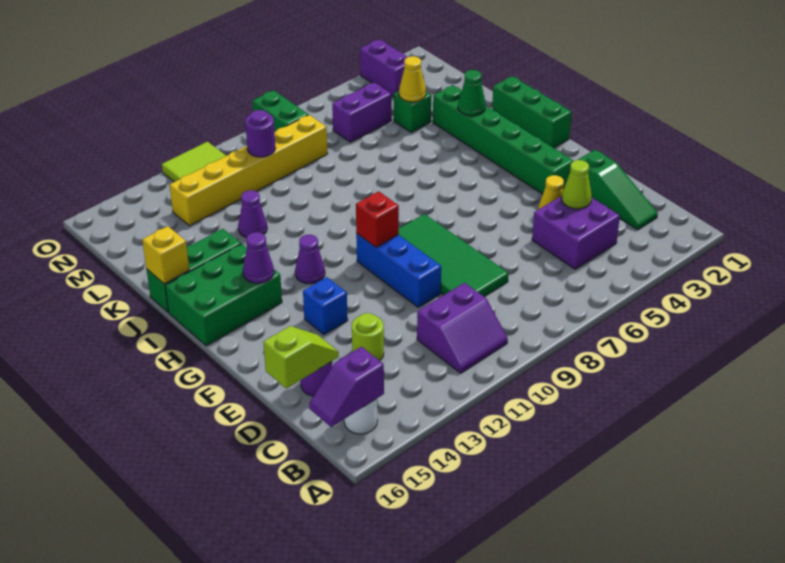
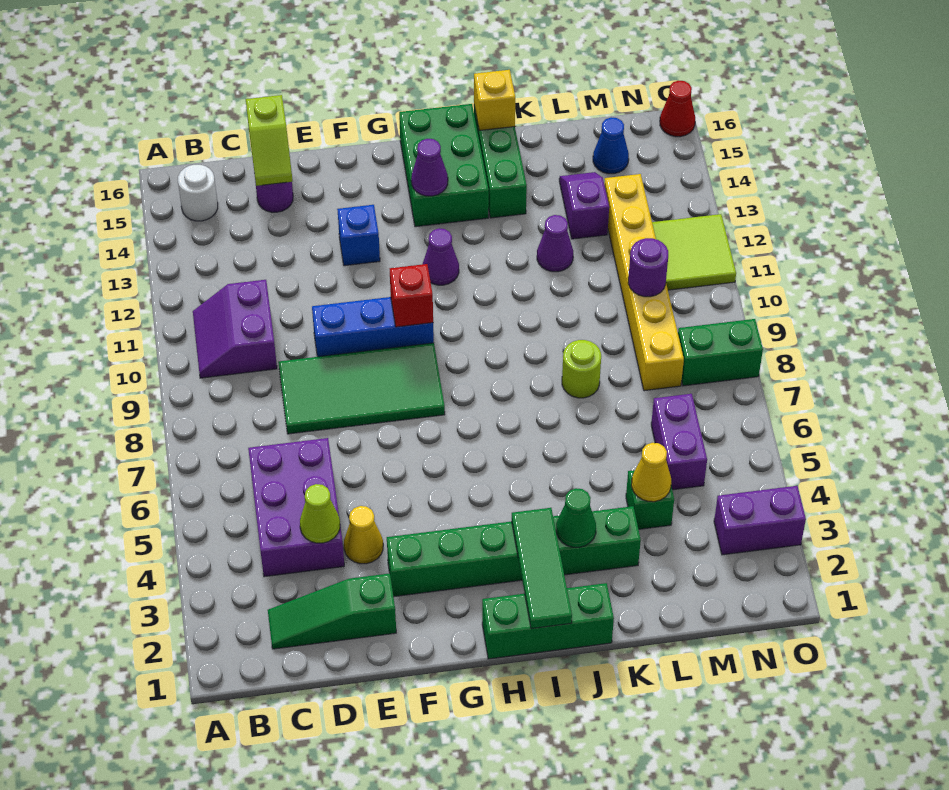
purple 1x2 slope [309,347,384,427] -> purple 1x2 slope moved to [559,172,609,239]
purple 2x2 brick [532,196,620,269] -> purple 2x3 brick [248,438,344,577]
lime 1x1 round brick [352,313,384,361] -> lime 1x1 round brick moved to [562,340,601,398]
none -> green 1x3 tile [512,508,572,629]
none -> blue 1x1 cone [593,117,629,174]
none -> red 1x1 cone [660,81,695,137]

